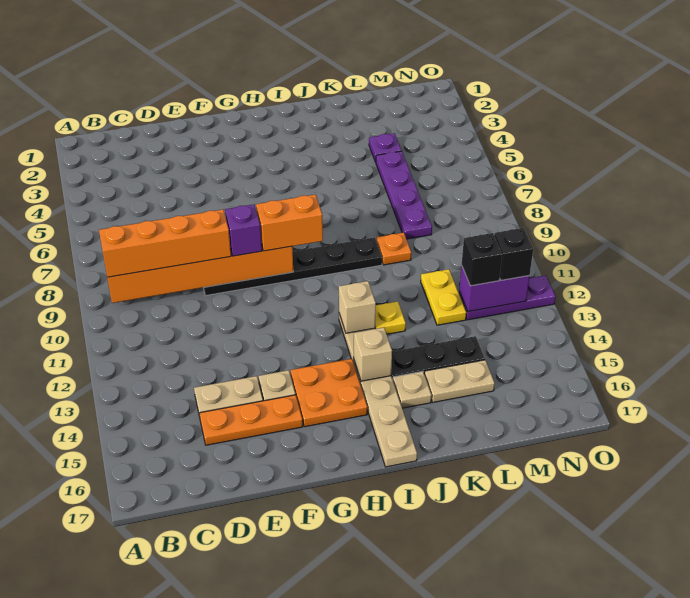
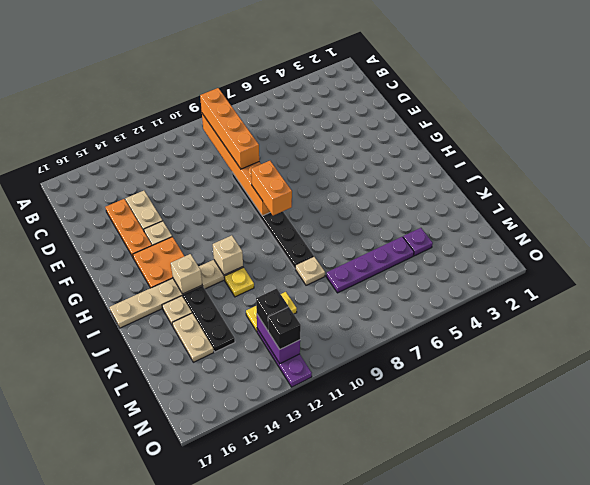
purple 1x1 brick [225,205,262,256] -> none
orange 1x1 plate [376,233,411,265] -> tan 1x1 plate [295,257,325,285]

